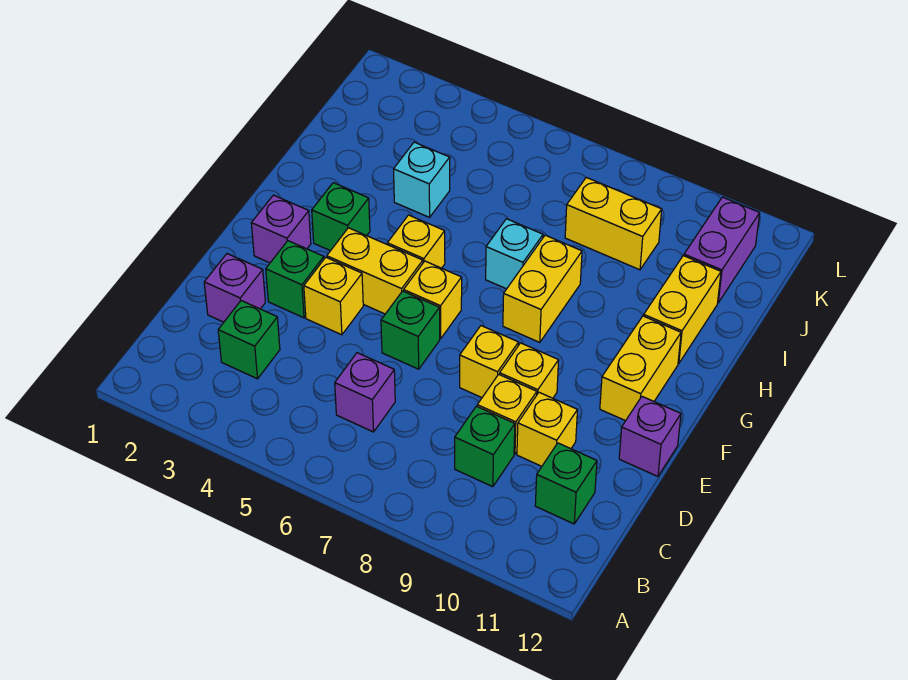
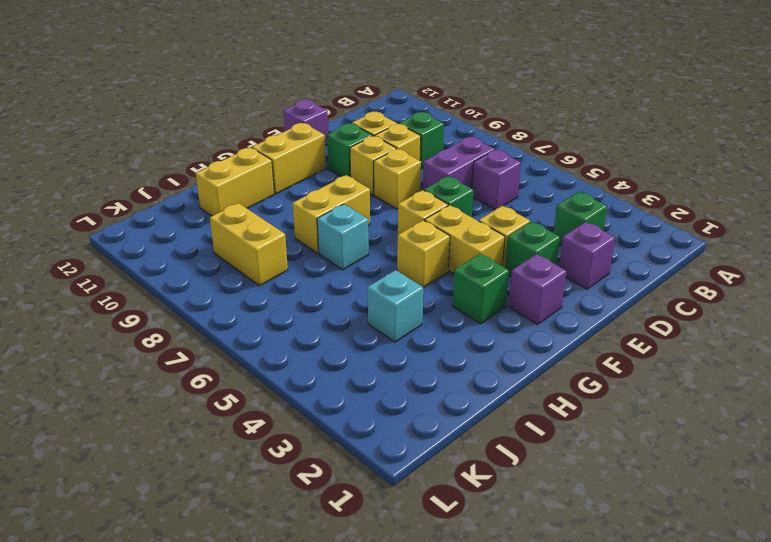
green 1x1 brick [535,443,597,524] -> green 1x1 brick moved to [327,123,373,177]
purple 1x2 brick [684,197,760,303] -> purple 1x2 brick moved to [423,137,495,190]

